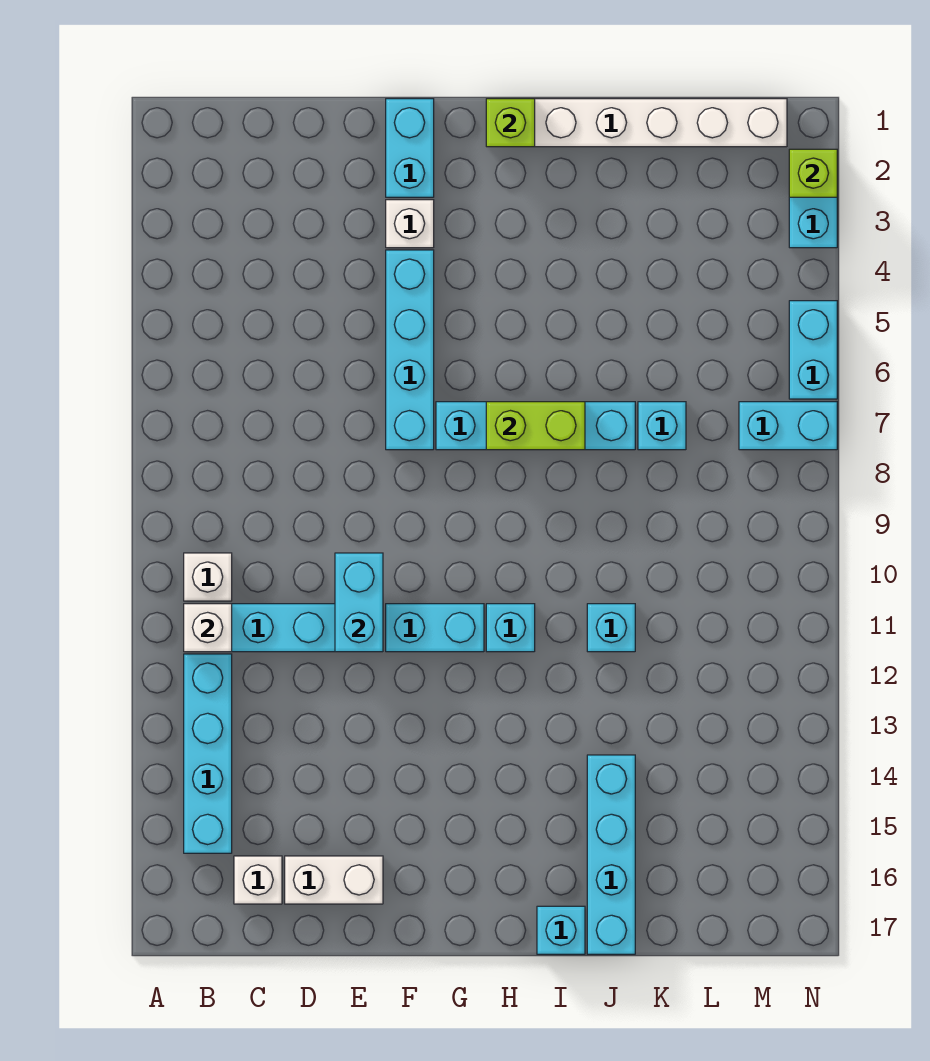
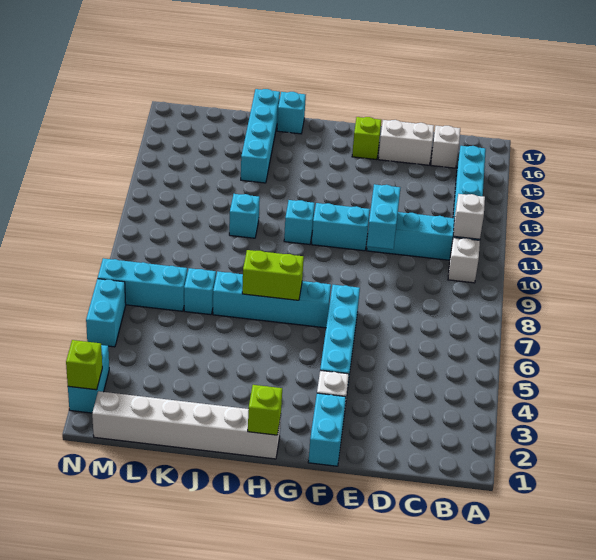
none -> lime 1x1 brick [352,117,381,160]
cyan 1x2 brick [739,402,837,450] -> cyan 1x3 brick [98,258,187,311]

